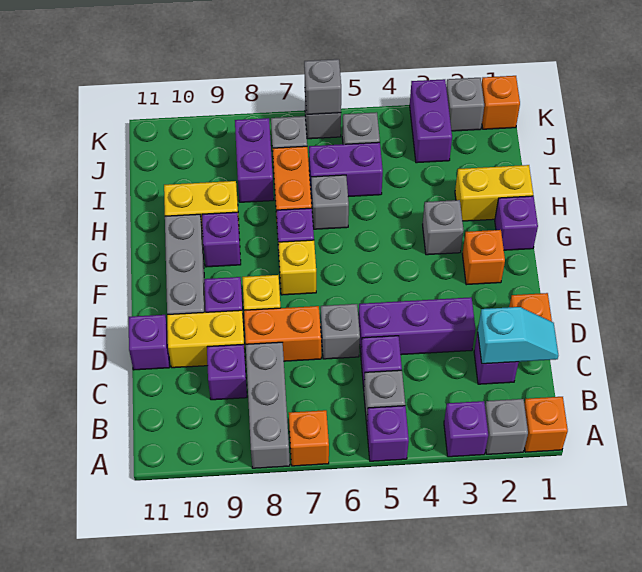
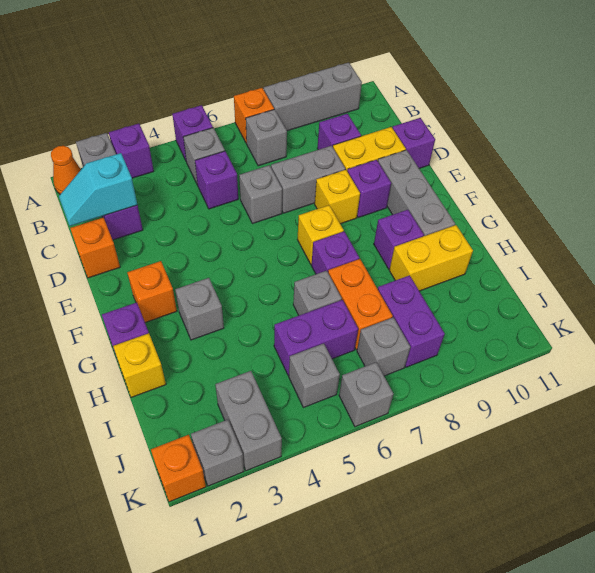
orange 1x1 brick [524,397,568,452] -> orange 1x1 cone [51,146,81,194]
grey 1x3 brick [246,342,290,468] -> grey 1x3 brick turned to [264,63,362,131]
purple 1x3 brick [358,297,476,355] -> none
orange 1x2 brick [244,306,321,361] -> grey 1x2 brick [271,146,345,213]
yellow 1x2 brick [455,165,533,221] -> yellow 1x1 brick [113,333,166,397]
purple 1x2 brick [410,79,452,163] -> grey 1x2 brick [215,371,282,471]
grey 1x1 brick [304,59,341,114] -> grey 1x1 brick moved to [246,109,287,166]

